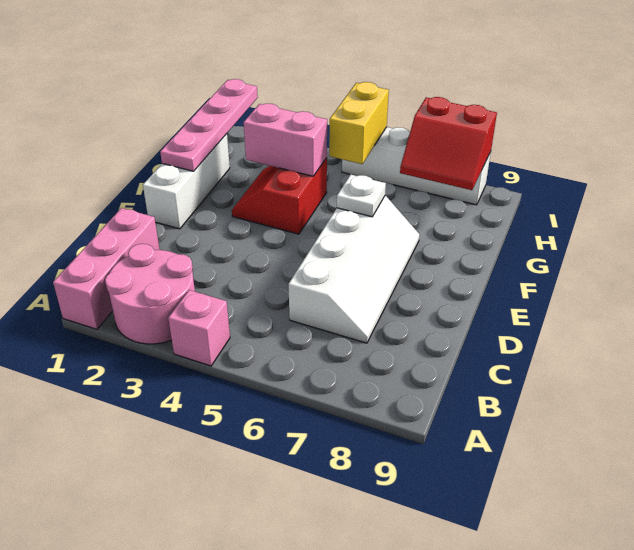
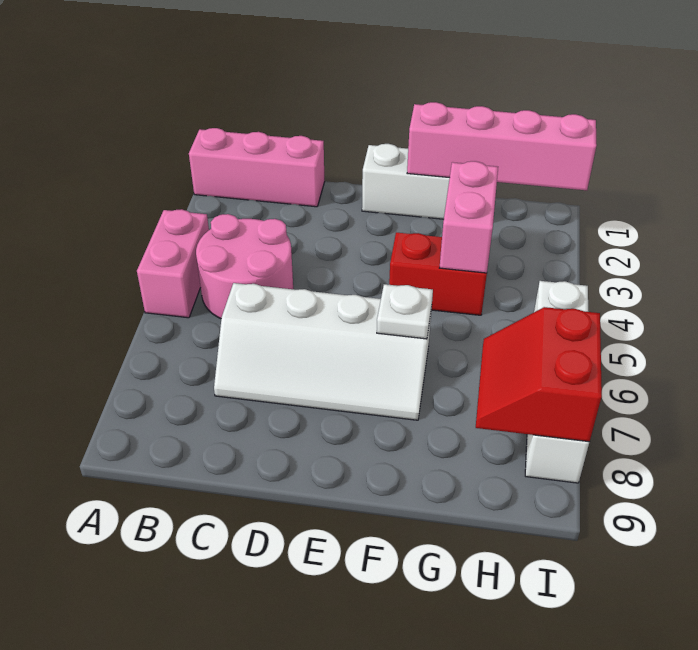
pink 2x2 round brick [105,244,195,344] -> pink 2x2 round brick moved to [196,214,293,319]
pink 1x1 brick [168,290,230,366] -> pink 1x2 brick [137,209,209,318]
pink 1x4 plate [160,79,258,171] -> pink 1x4 brick [407,102,597,190]
yellow 1x2 brick [329,82,389,164] -> none

